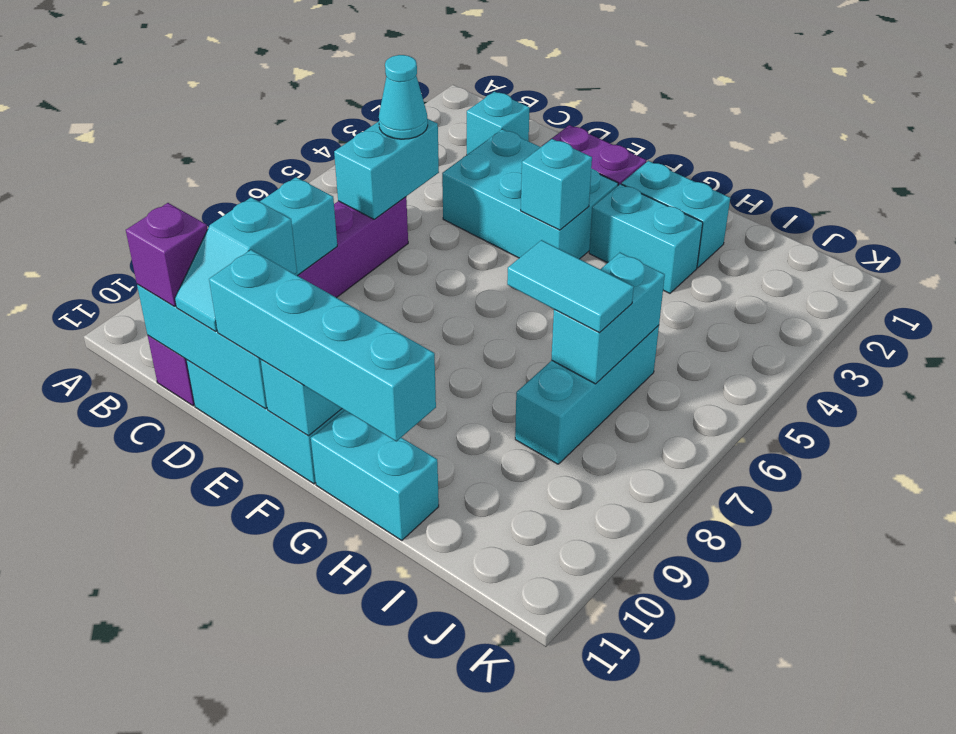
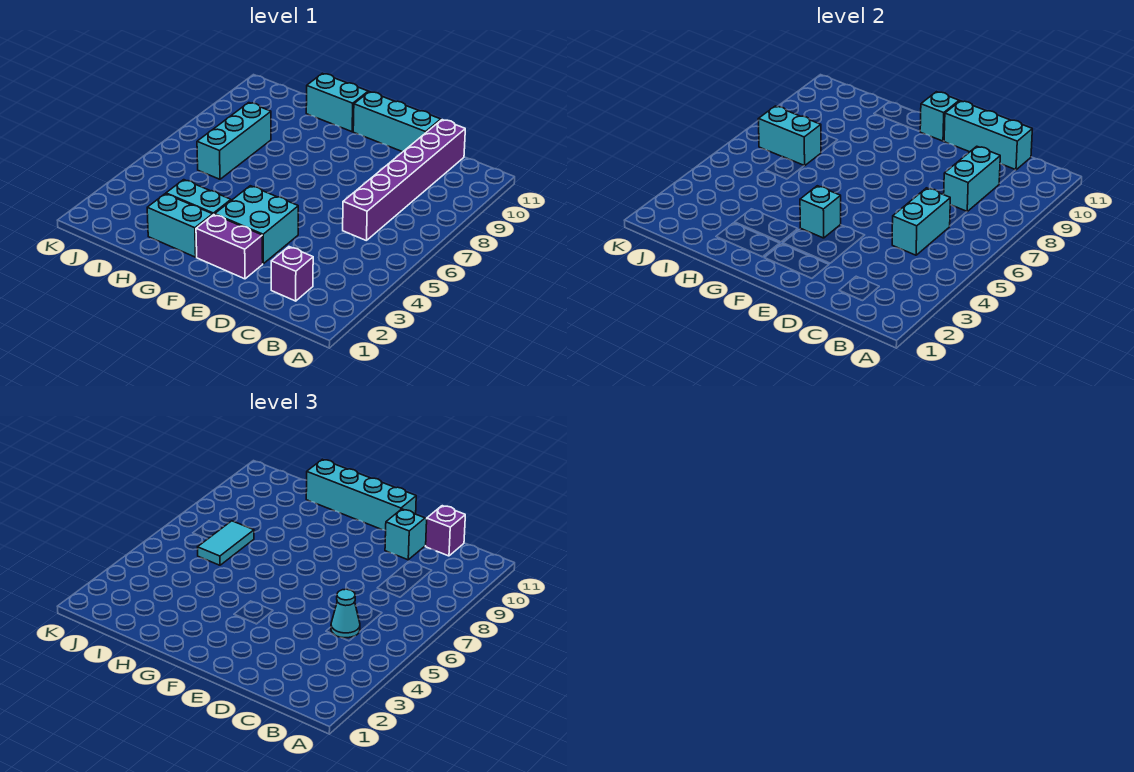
cyan 1x1 brick [467,92,530,155] -> purple 1x1 brick [271,247,313,301]
cyan 2x3 brick [442,129,618,259] -> cyan 2x2 brick [215,186,298,264]
cyan 1x2 tile [507,240,634,333] -> cyan 1x2 tile turned to [198,521,254,565]
cyan 1x2 brick [551,253,665,384] -> cyan 1x2 brick turned to [758,106,821,166]

